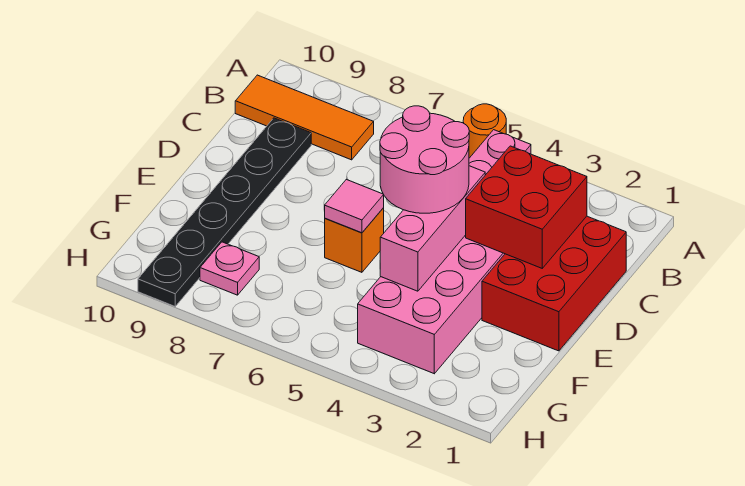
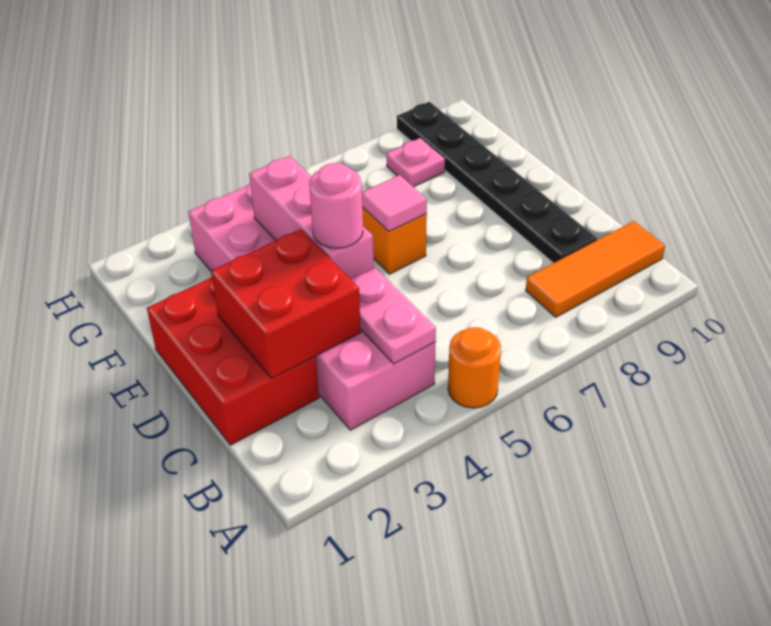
pink 2x2 round brick [380,106,469,213] -> pink 1x1 round brick [309,163,363,248]

